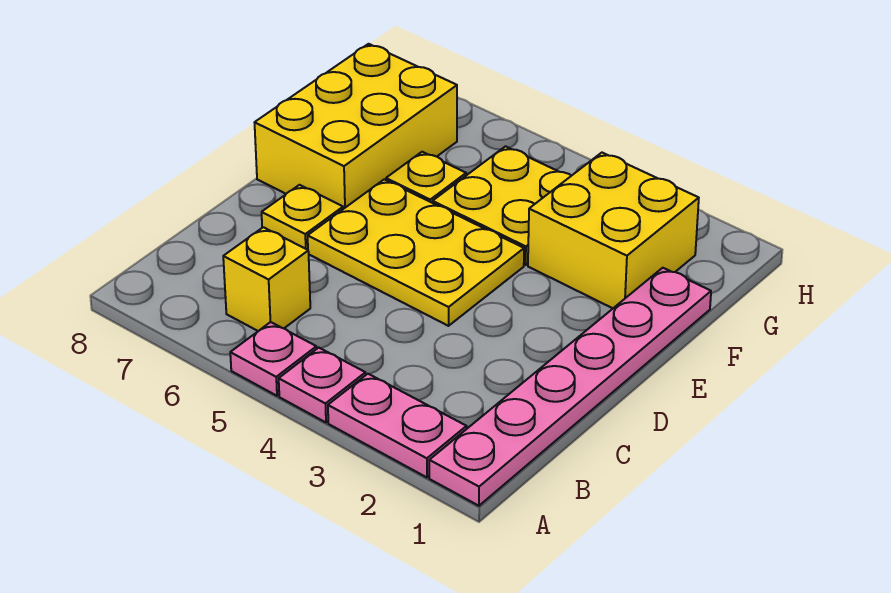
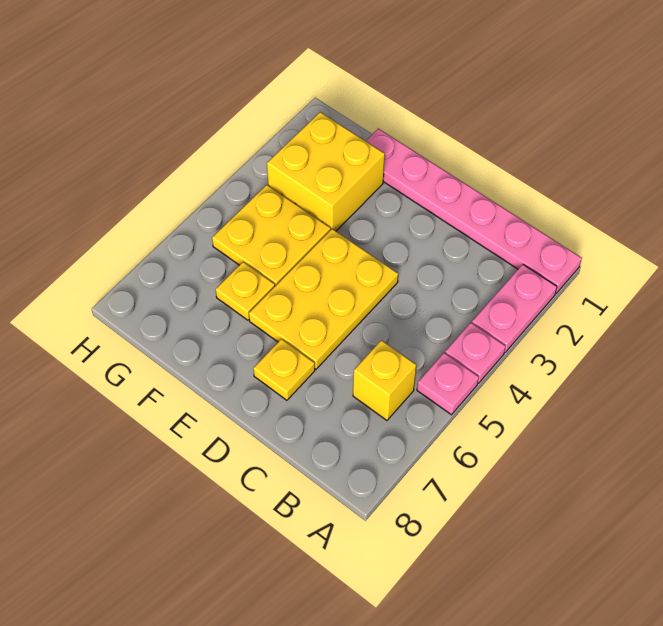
yellow 2x3 brick [255,44,457,209] -> none

